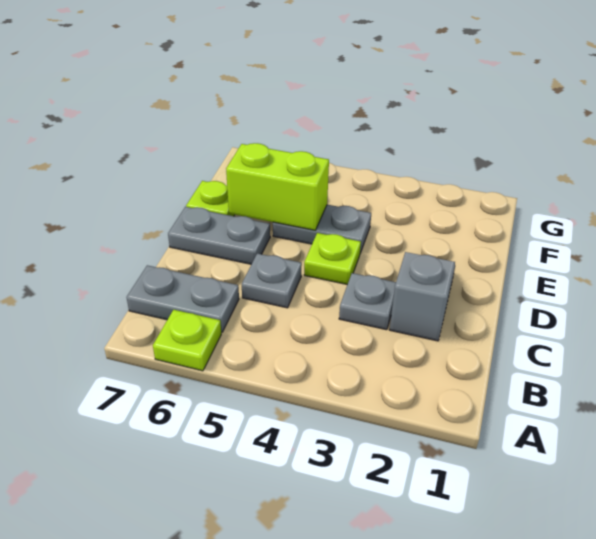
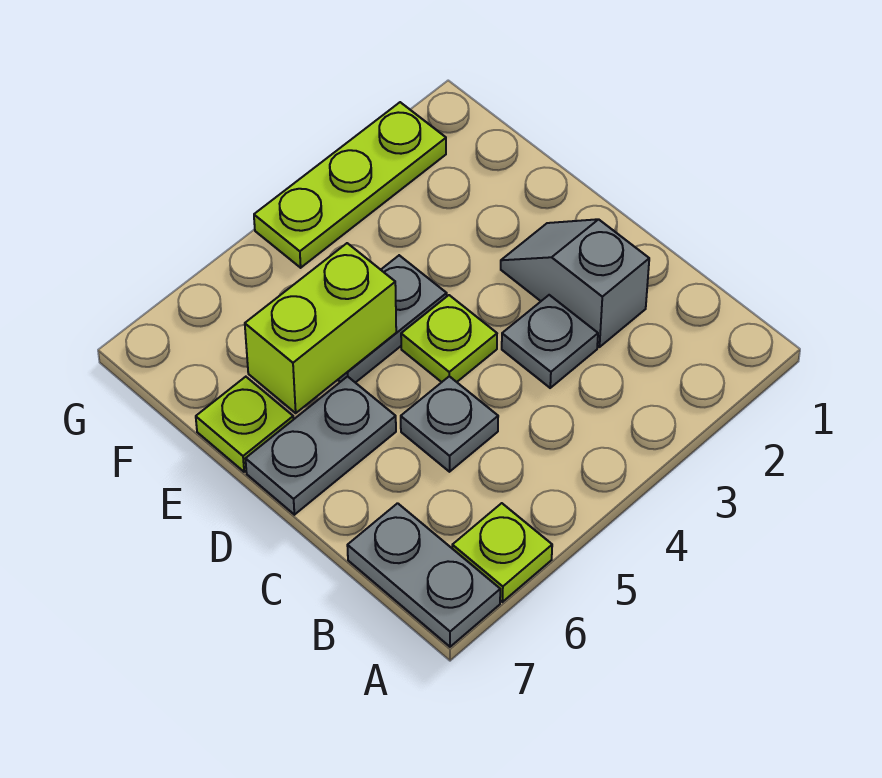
grey 1x2 plate [127,265,239,332] -> grey 1x2 plate turned to [347,503,500,647]
none -> lime 1x3 plate [254,102,446,268]

